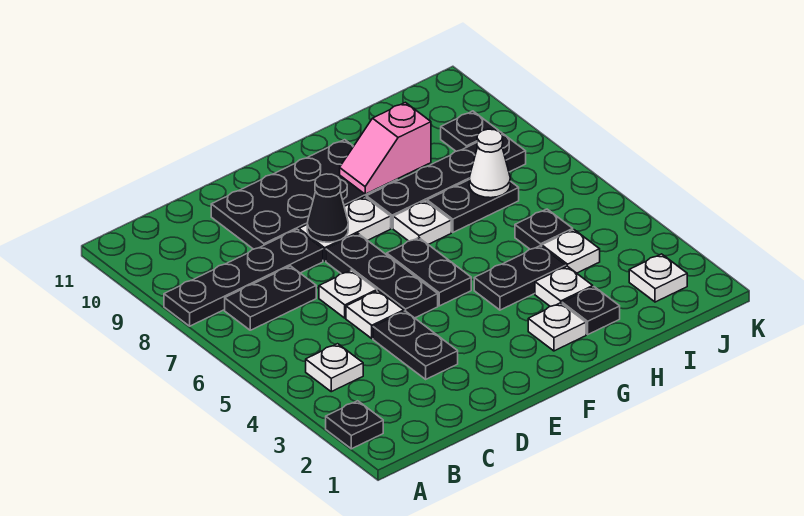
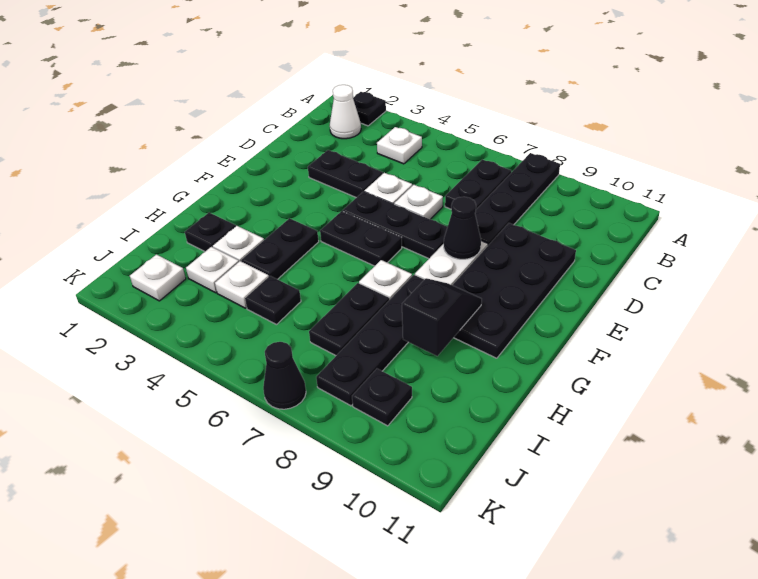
white 1x1 plate [528,303,586,351] -> white 1x1 plate moved to [186,247,239,293]
pink 1x2 slope [340,102,431,194] -> black 1x2 slope [402,278,482,356]
white 1x1 cone [469,129,510,198] -> white 1x1 cone moved to [330,85,361,139]
none -> black 1x1 cone [263,342,306,409]

